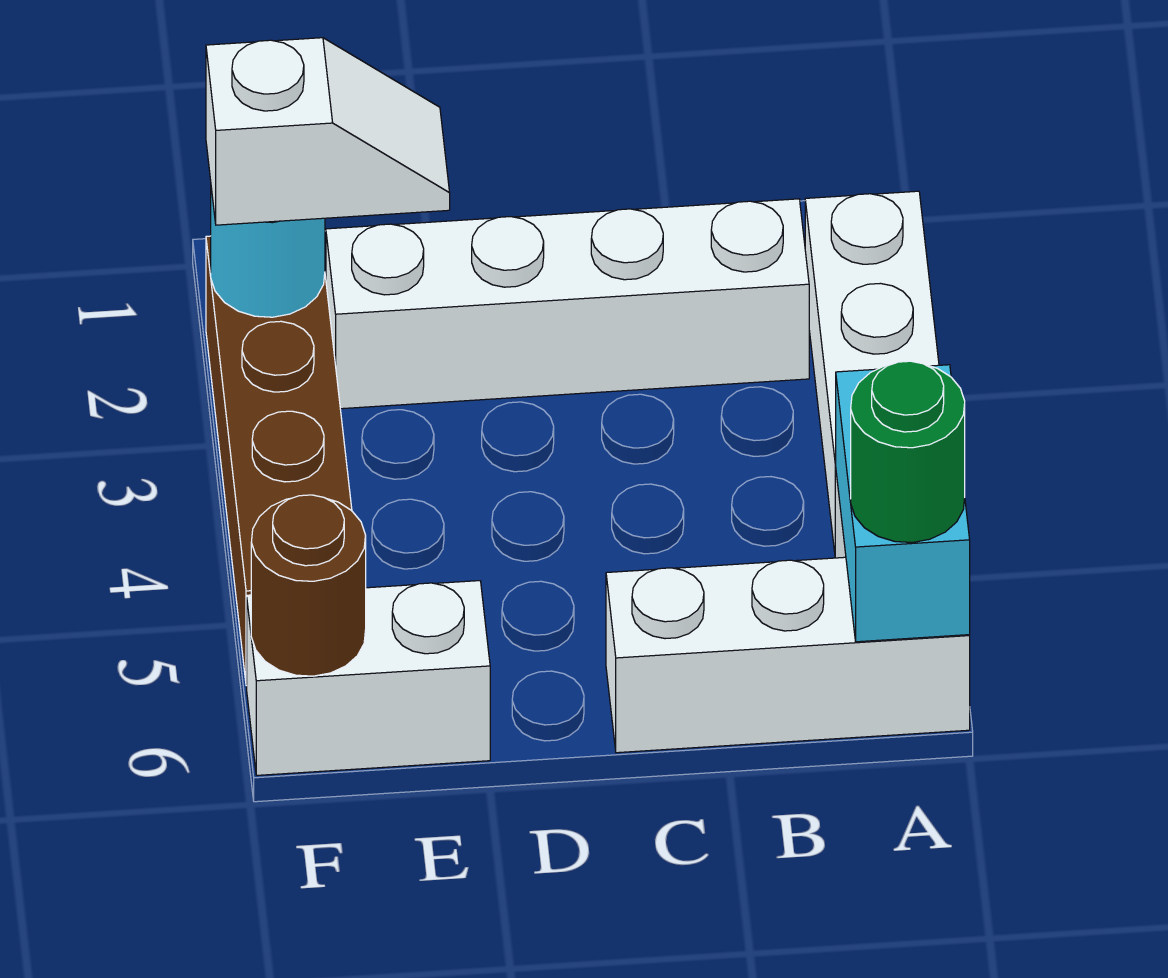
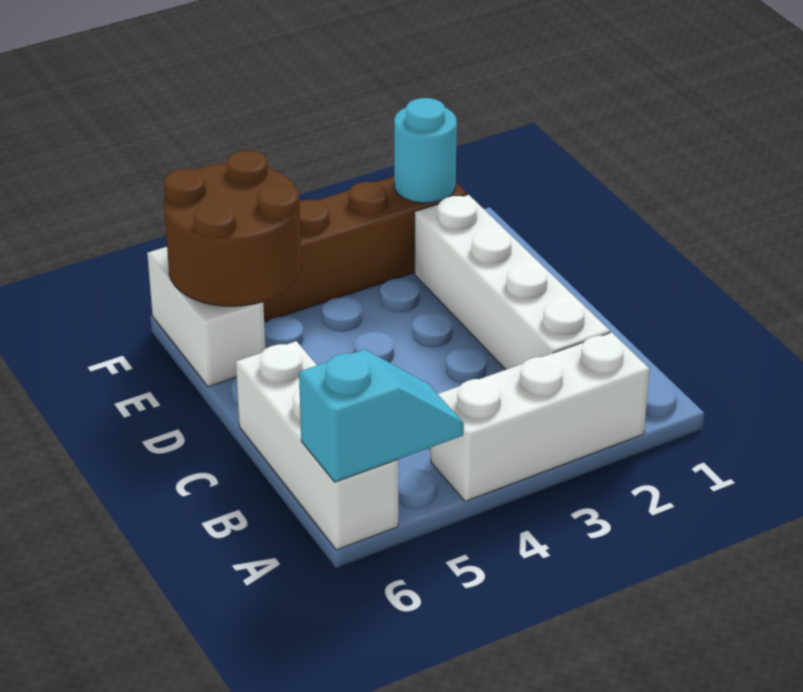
cyan 1x2 brick [835,365,970,642] -> cyan 1x2 slope [299,349,464,482]
green 1x1 round brick [851,361,965,542] -> none
white 1x2 slope [206,38,450,225] -> none
brown 1x1 round brick [251,495,366,676] -> brown 2x2 round brick [164,151,301,306]

